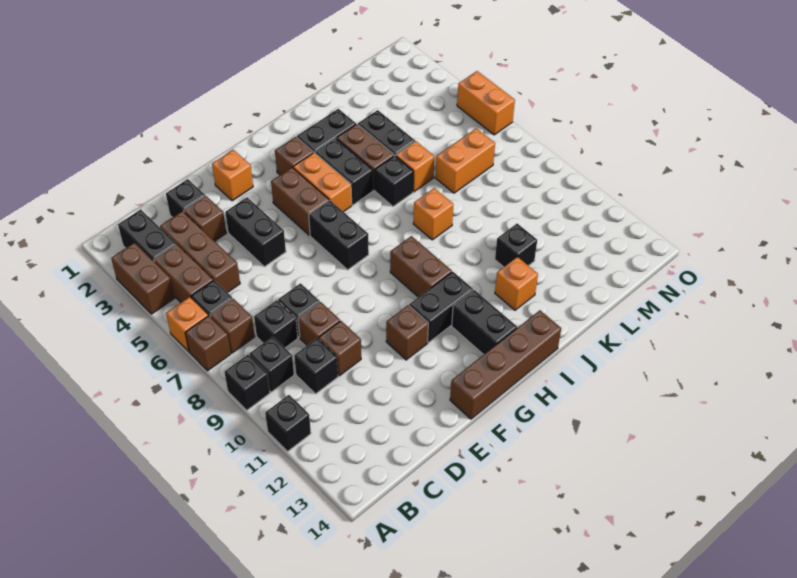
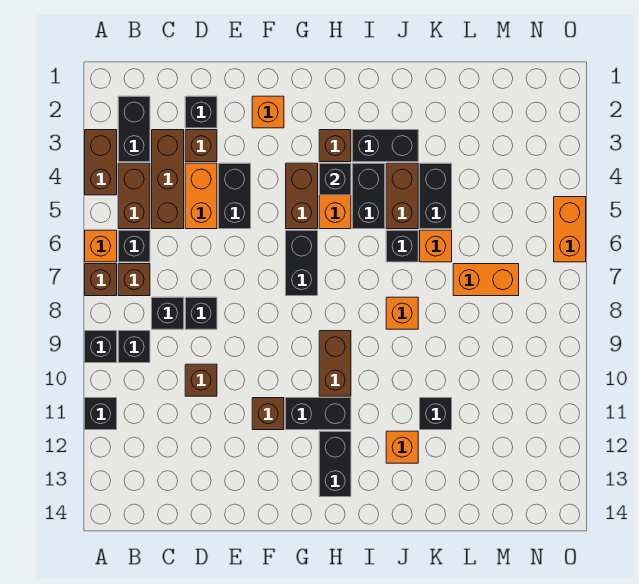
black 1x1 brick [294,338,338,394] -> black 1x1 brick moved to [319,163,351,195]
none -> orange 1x2 brick [185,163,217,229]
brown 1x1 brick [298,302,340,345] -> none
brown 1x4 brick [450,310,561,419] -> none

